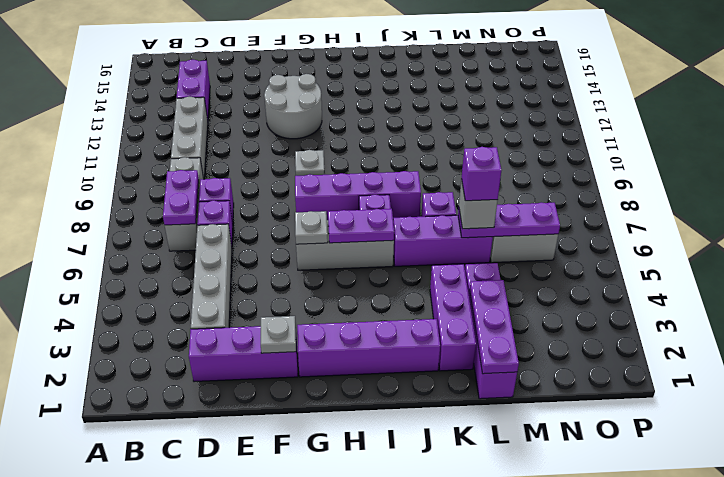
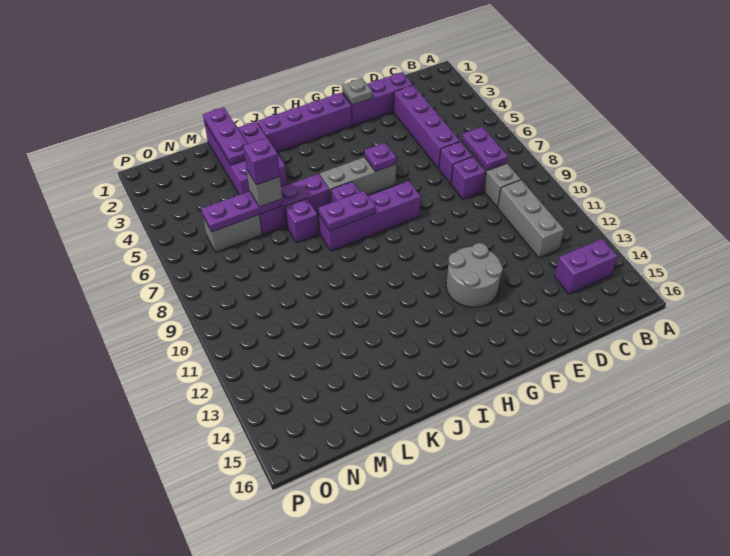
purple 1x2 brick [177,60,210,120] -> purple 1x2 brick turned to [554,239,617,294]
grey 1x4 brick [191,224,232,329] -> purple 1x4 brick [393,85,460,169]
grey 1x1 plate [295,211,328,244] -> purple 1x1 plate [364,143,396,172]
grey 1x1 plate [295,150,325,176] -> none
purple 1x2 plate [328,209,394,243] -> purple 1x2 plate moved to [319,191,375,231]

